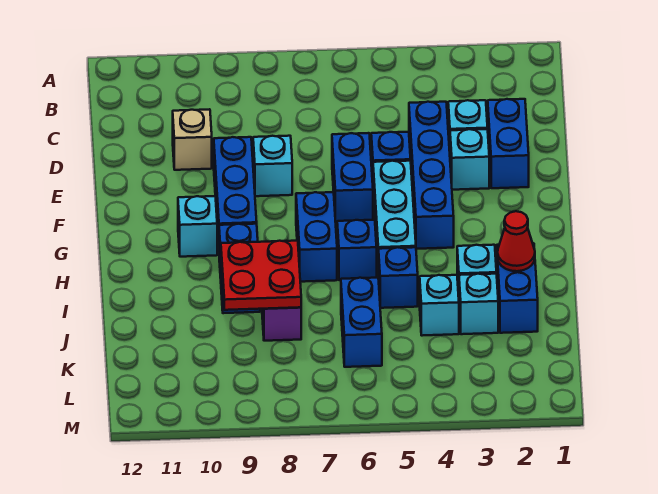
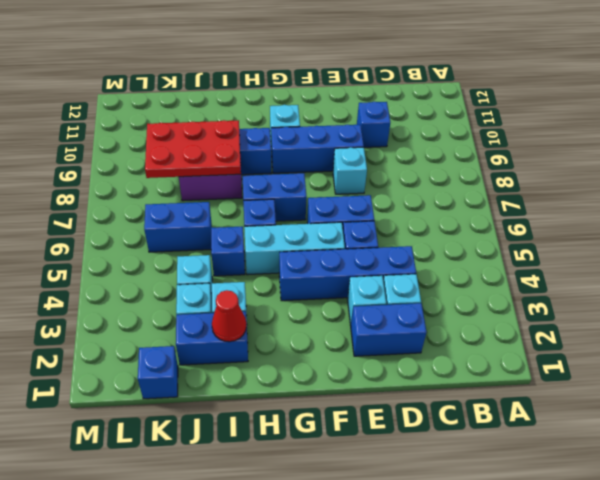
tan 1x1 brick [173,109,212,170] -> blue 1x1 brick [357,102,390,147]
red 2x2 plate [221,241,301,310] -> red 2x3 plate [145,120,241,178]
none -> blue 1x1 brick [138,346,178,399]

